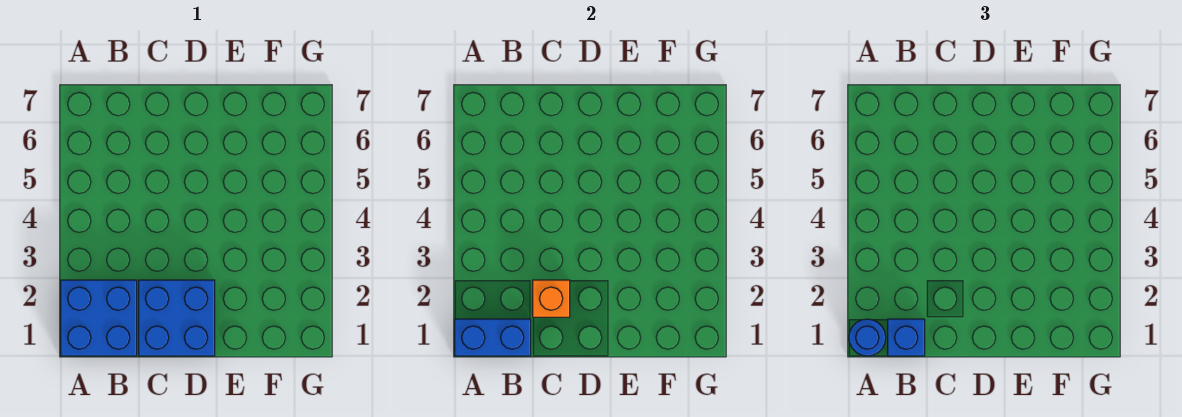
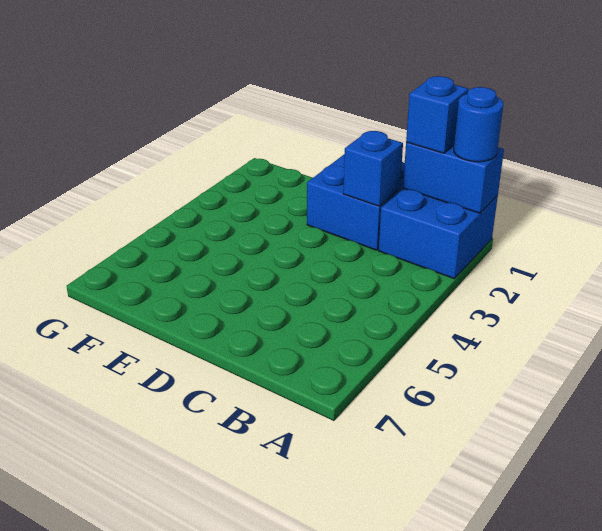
orange 1x1 brick [533,280,570,317] -> blue 1x1 brick [343,131,403,206]

